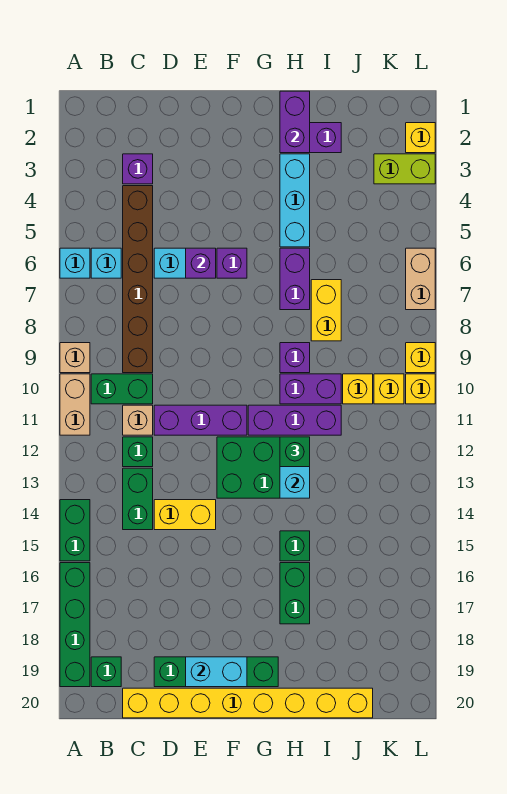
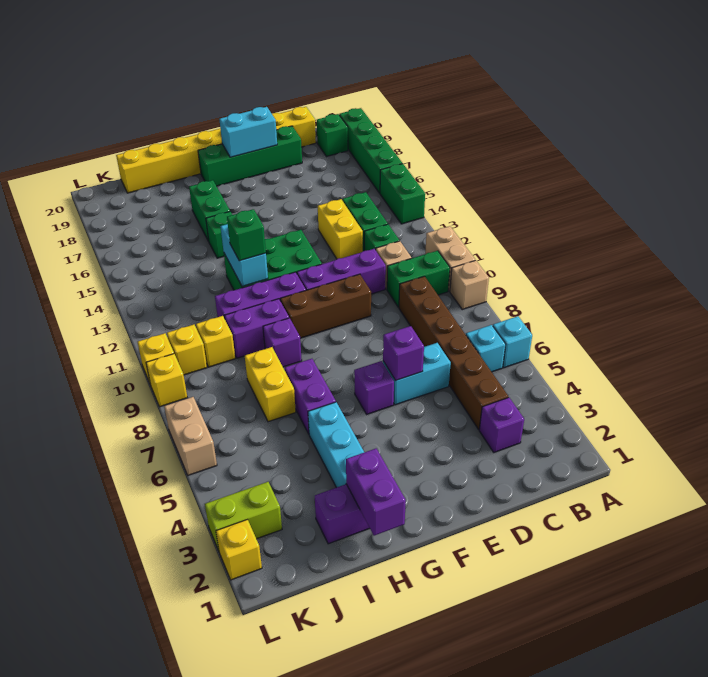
yellow 1x2 brick [154,500,216,530] -> yellow 1x2 brick turned to [318,199,363,259]
none -> brown 1x3 brick [280,274,371,338]

